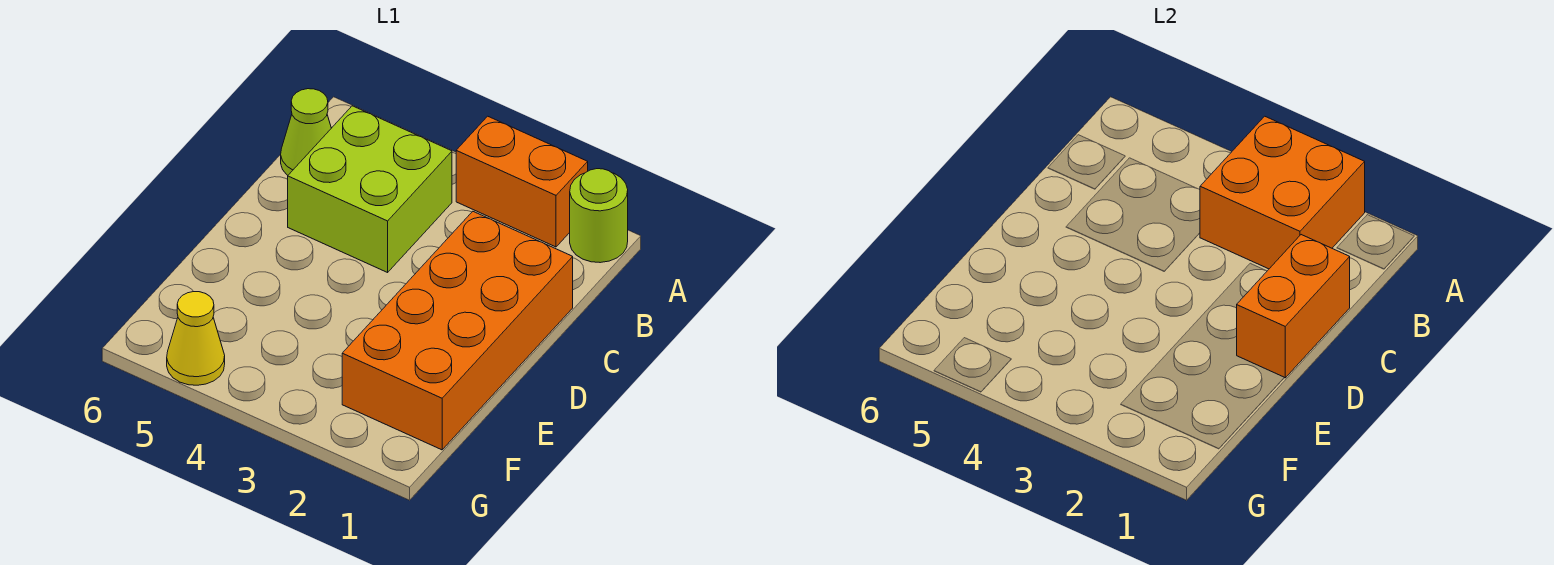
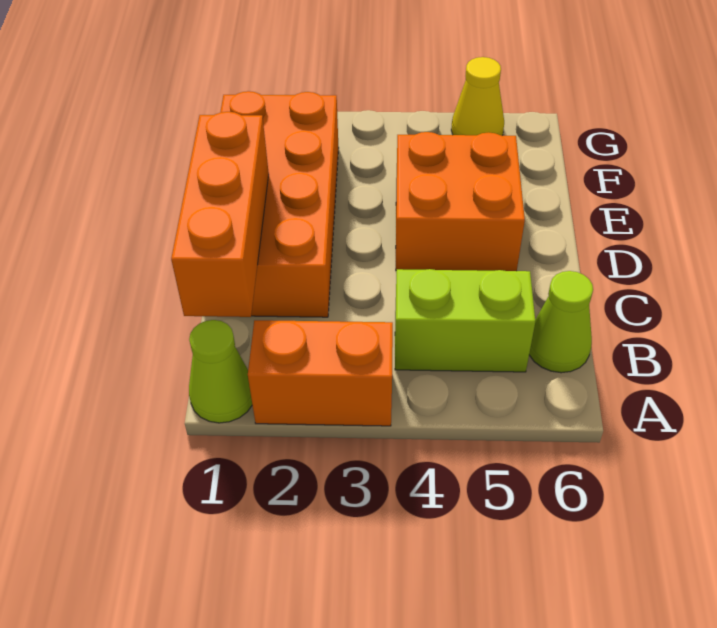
lime 1x1 round brick [570,169,628,263] -> lime 1x1 cone [189,320,252,423]
orange 2x2 brick [1200,116,1365,269] -> orange 2x2 brick moved to [396,132,525,271]
lime 2x2 brick [288,106,452,272] -> lime 1x2 brick [395,269,535,372]
orange 1x2 brick [1237,235,1350,378] -> orange 1x3 brick [171,112,269,317]

